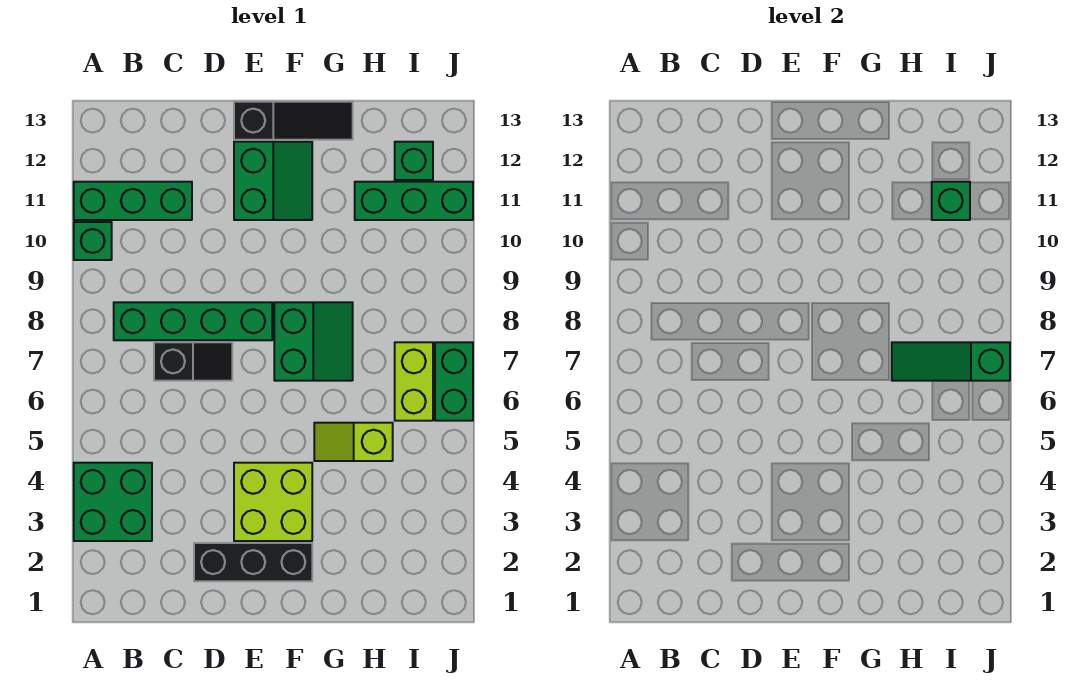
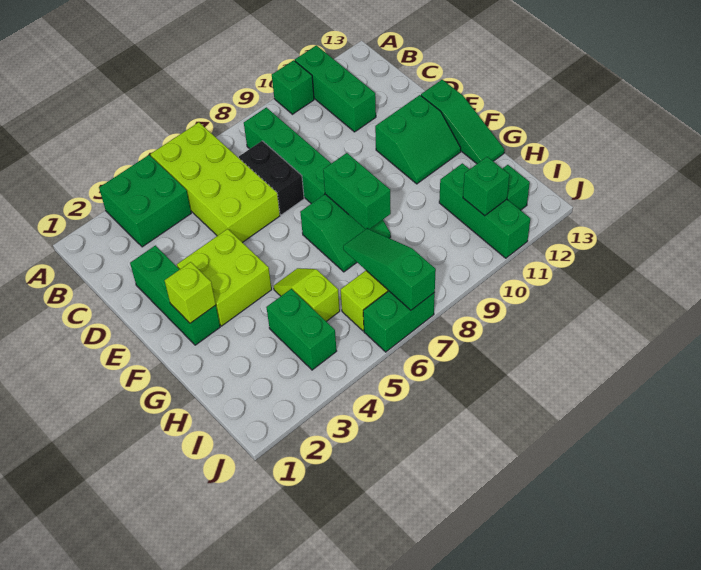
none -> lime 2x4 brick [150,122,280,243]
black 1x2 slope [154,342,232,381] -> black 1x2 brick [239,141,304,215]
black 1x3 brick [194,543,312,581] -> green 1x3 brick [130,245,220,345]
black 1x3 slope [234,102,353,140] -> green 1x3 slope [421,80,504,164]
none -> lime 1x1 brick [165,262,216,323]
none -> green 1x2 brick [323,153,391,229]
none -> green 1x2 brick [266,289,336,370]

